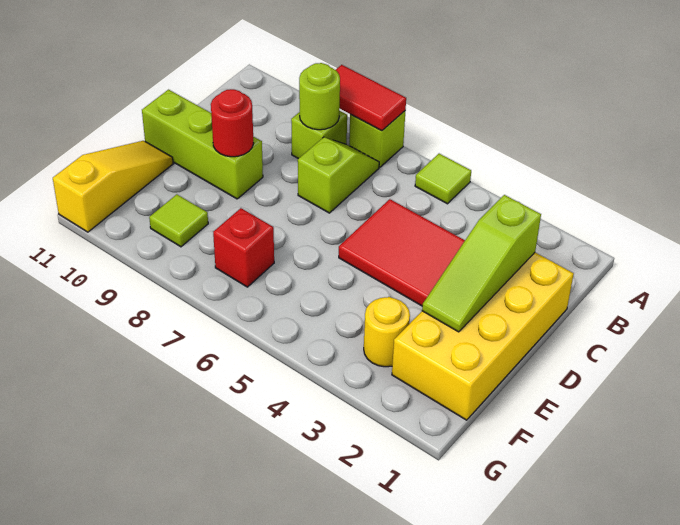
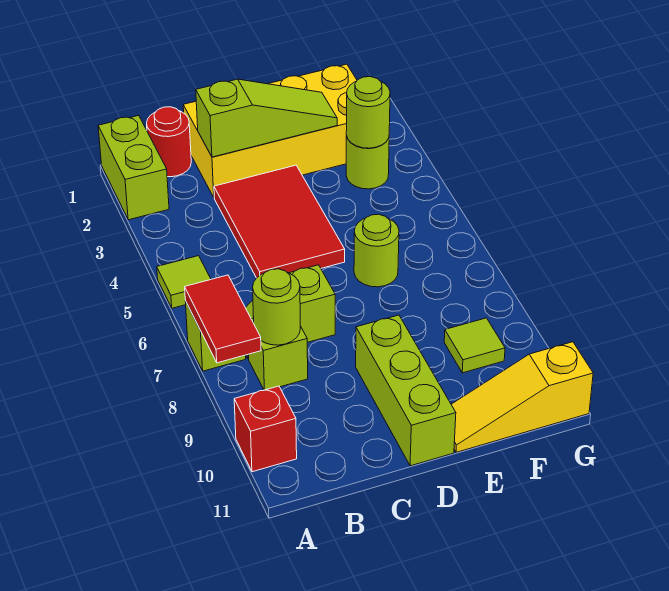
none -> lime 1x2 brick [98,115,169,220]
red 1x1 round brick [211,89,254,157] -> red 1x1 round brick moved to [147,107,191,177]
none -> lime 1x1 round brick [354,214,399,287]
yellow 1x1 round brick [364,297,410,367] -> lime 1x1 round brick [346,136,389,189]
none -> lime 1x1 round brick [346,77,390,148]
red 1x1 brick [213,208,274,287] -> red 1x1 brick moved to [234,386,297,472]

